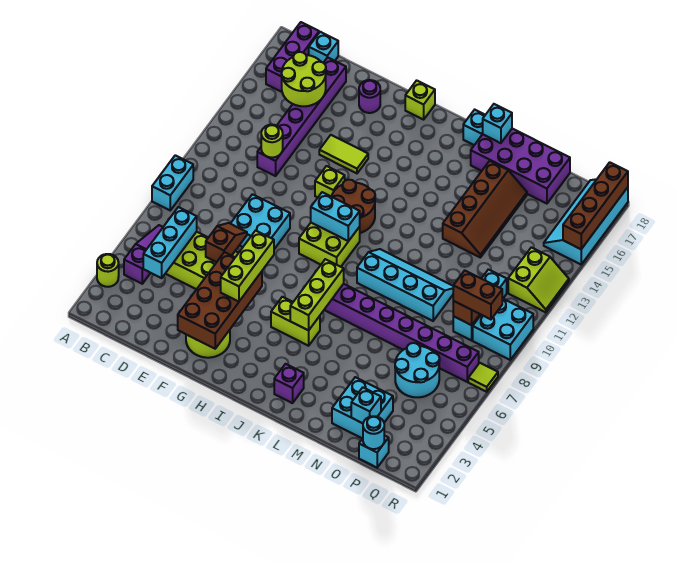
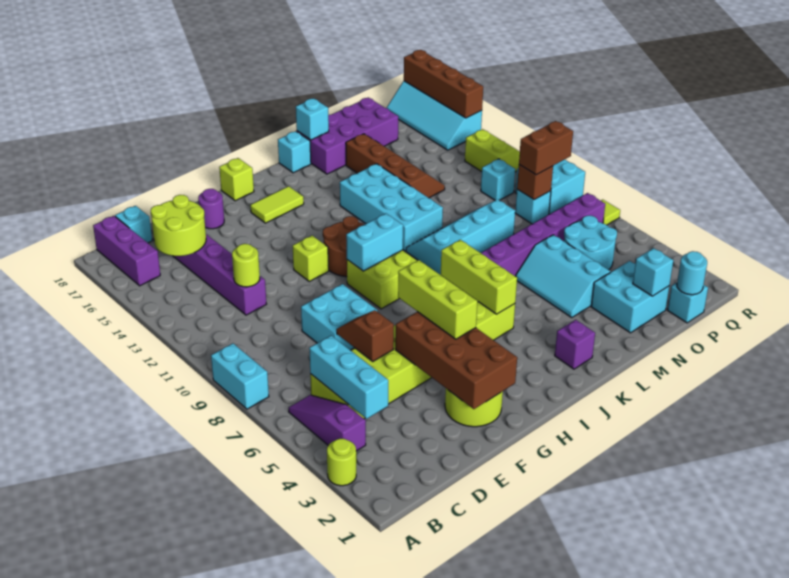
lime 1x2 tile [319,135,368,173] -> lime 1x2 tile moved to [250,186,304,223]
none -> cyan 2x4 brick [340,164,443,251]
none -> cyan 2x3 slope [516,235,610,318]

